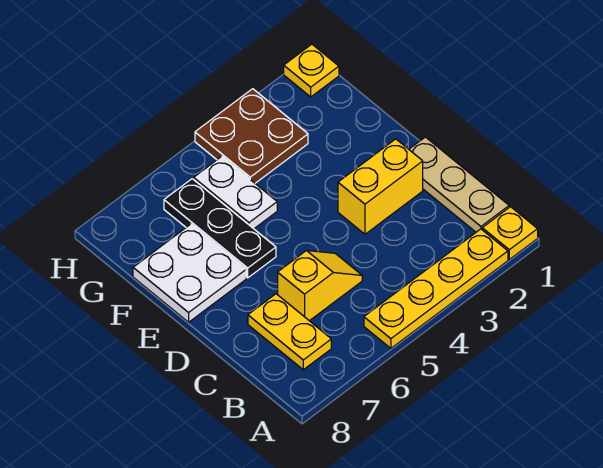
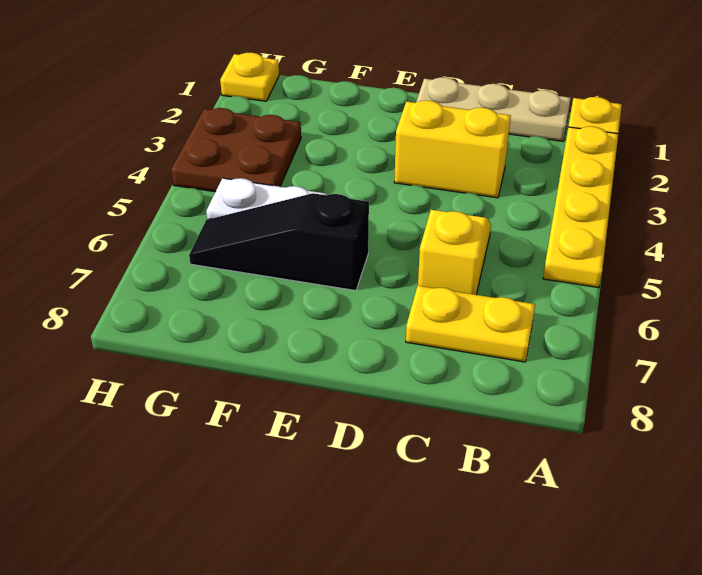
yellow 1x2 brick [338,139,423,234] -> yellow 1x2 brick turned to [394,100,511,198]
black 1x3 plate [164,179,276,278] -> black 1x3 slope [189,193,369,291]
white 2x2 plate [133,224,246,322] -> none

